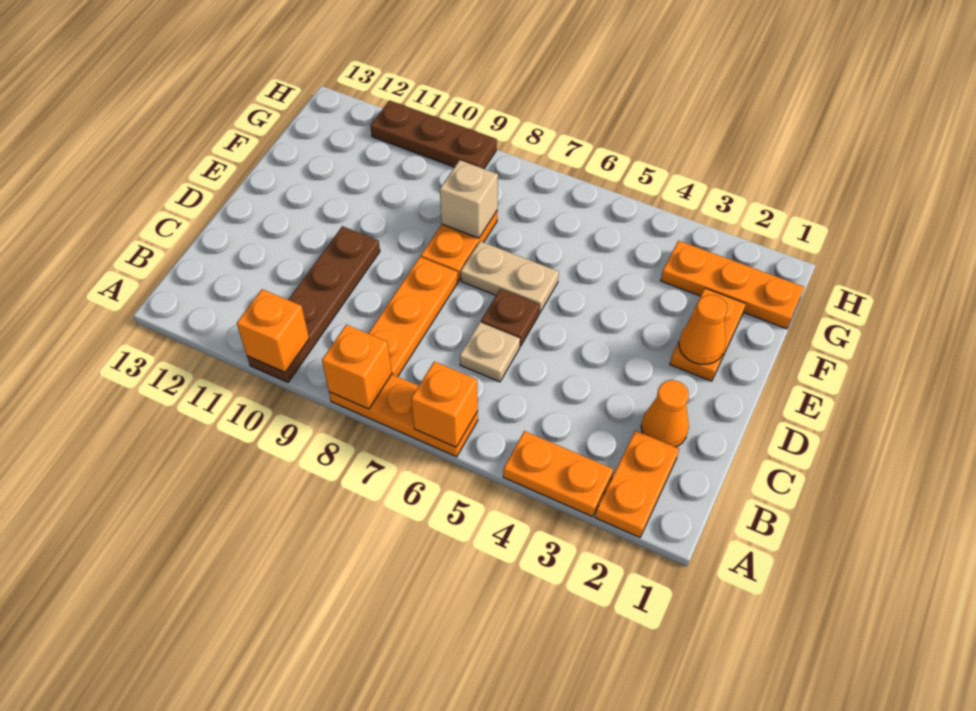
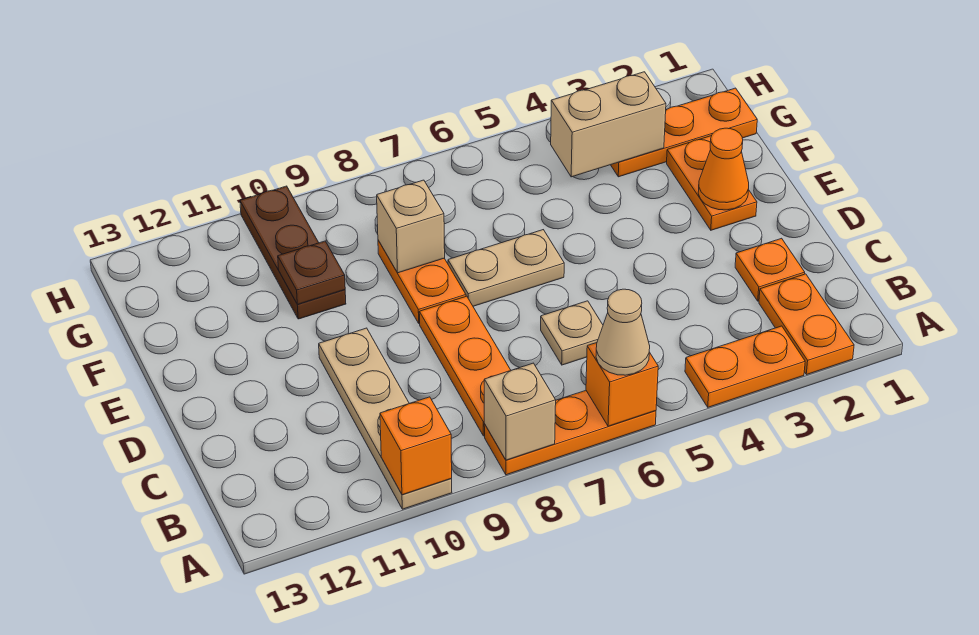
none -> tan 1x1 cone [596,289,650,375]
orange 1x1 brick [322,325,392,409] -> tan 1x1 brick [484,363,556,460]
brown 1x4 plate [247,226,380,382] -> tan 1x4 plate [319,328,452,509]
orange 1x1 cone [641,380,689,447] -> orange 1x1 plate [735,238,805,301]
brown 1x1 plate [481,289,540,346] -> brown 1x1 plate moved to [278,241,345,304]
none -> tan 1x2 brick [551,72,666,177]
brown 1x3 plate [370,100,497,169] -> brown 1x3 plate turned to [240,186,346,319]

